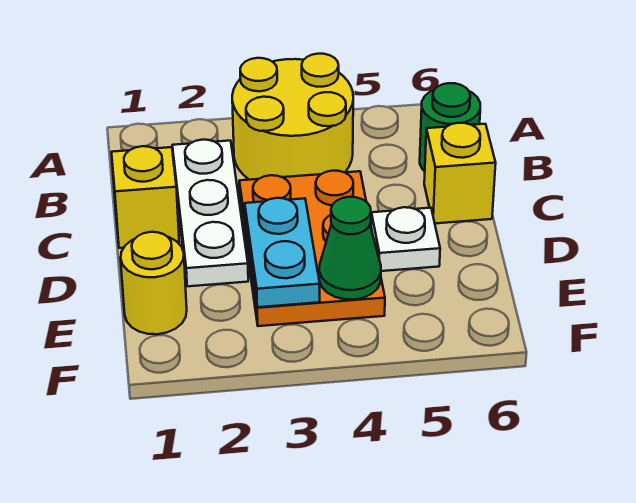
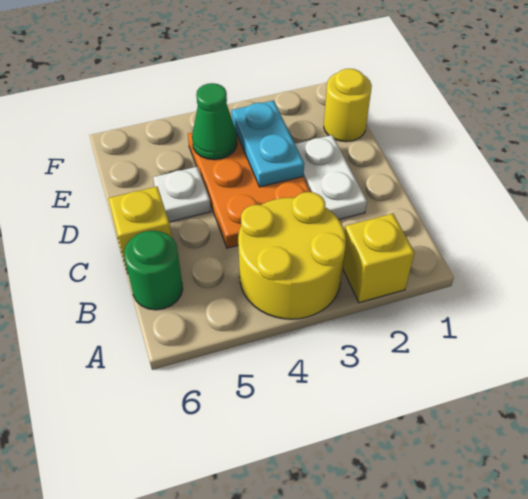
white 1x3 plate [172,140,248,286] -> white 1x2 plate [295,135,367,220]
yellow 1x1 brick [112,146,179,248] -> yellow 1x1 brick moved to [343,214,414,303]

